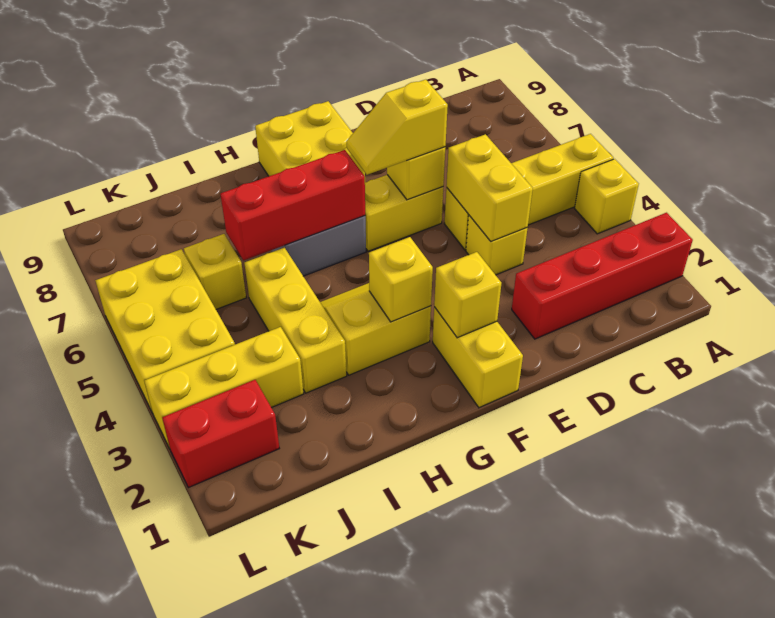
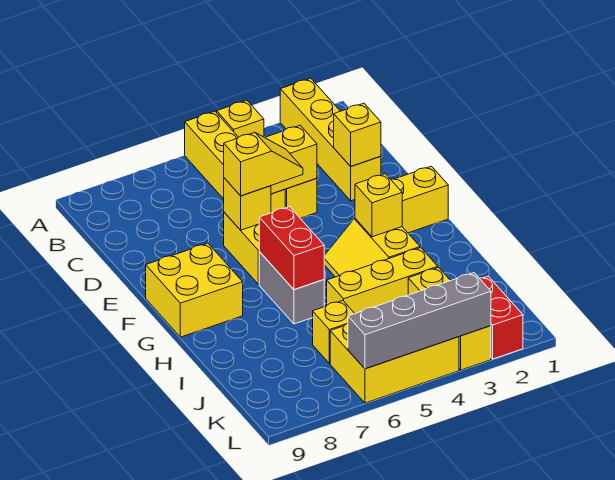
red 1x4 brick [512,213,693,339] -> yellow 1x4 brick [280,78,381,201]
yellow 1x2 slope [347,79,448,175] -> yellow 1x2 slope turned to [224,133,303,196]
yellow 1x1 brick [434,252,501,338] -> yellow 1x1 brick moved to [334,103,381,166]
red 1x3 brick [220,150,365,260] -> red 1x2 brick [259,207,324,290]
none -> grey 1x4 brick [348,273,491,369]

